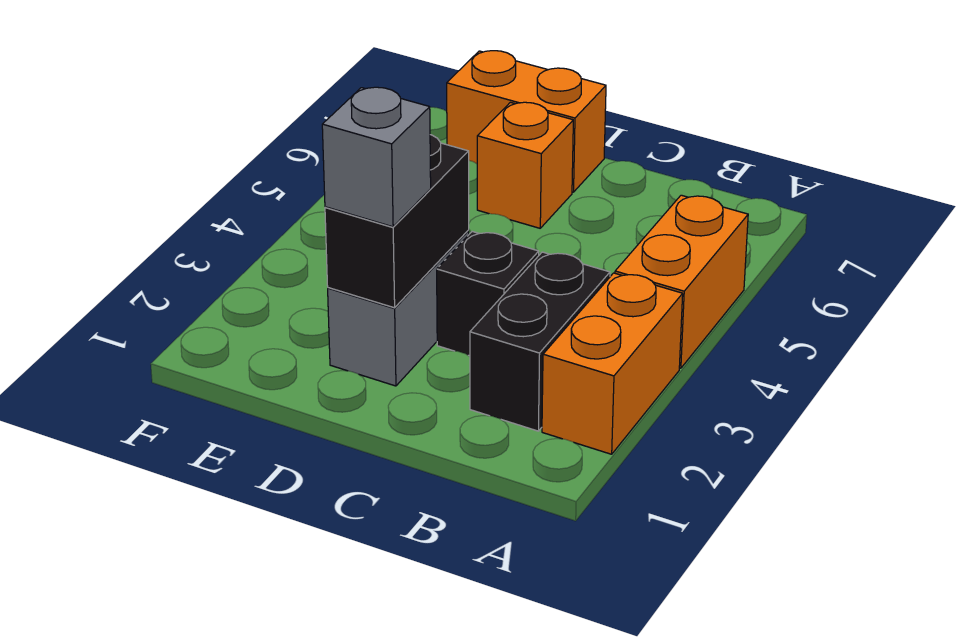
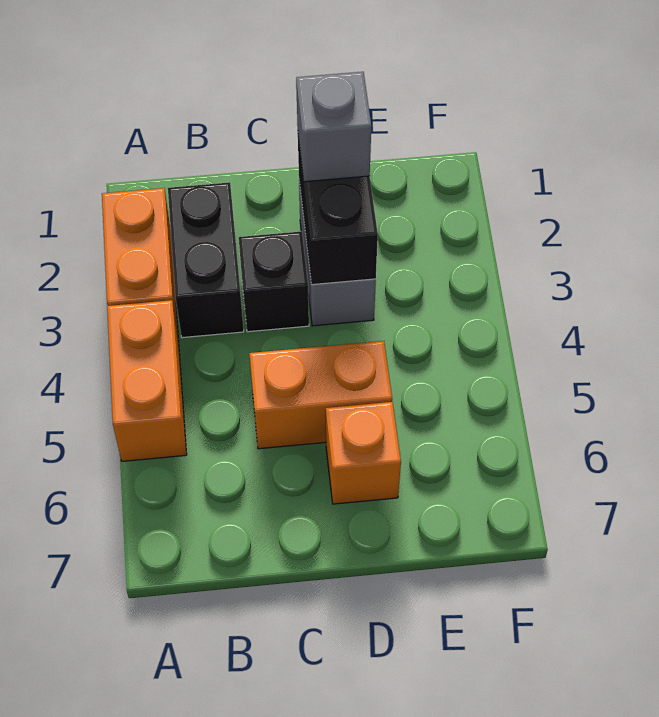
orange 1x2 brick [447,51,606,192] -> orange 1x2 brick moved to [249,341,392,449]

